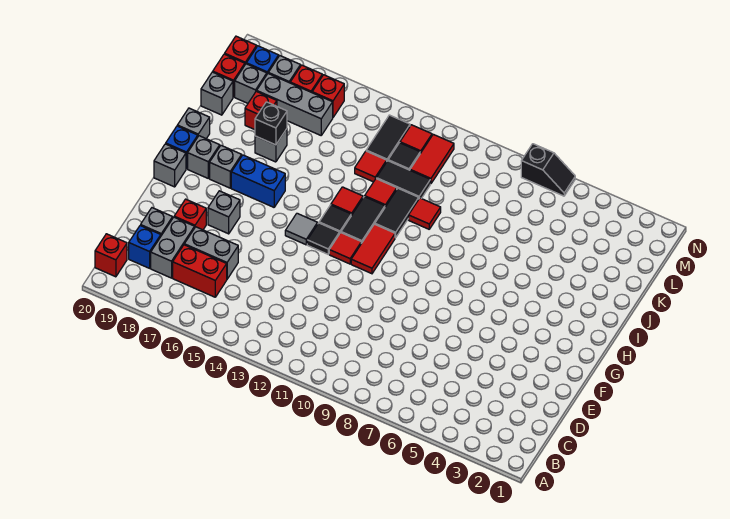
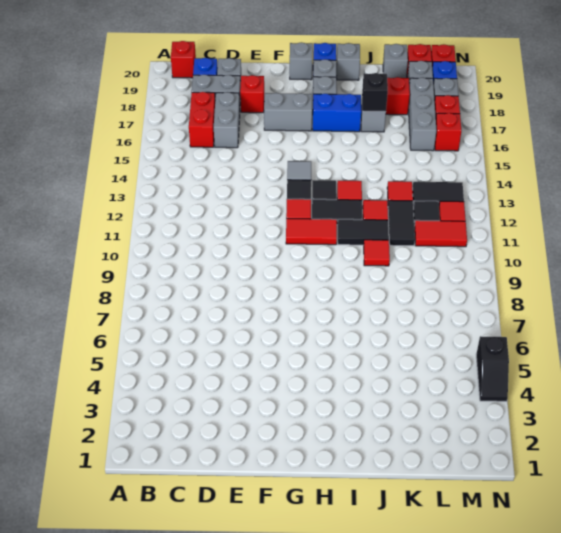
grey 1x1 brick [208,191,240,234] -> grey 1x2 brick [264,93,312,131]
blue 1x2 brick [231,155,285,207] -> blue 1x2 brick turned to [313,94,361,132]
black 1x2 slope [521,144,575,196] -> black 1x2 slope moved to [476,336,509,401]

